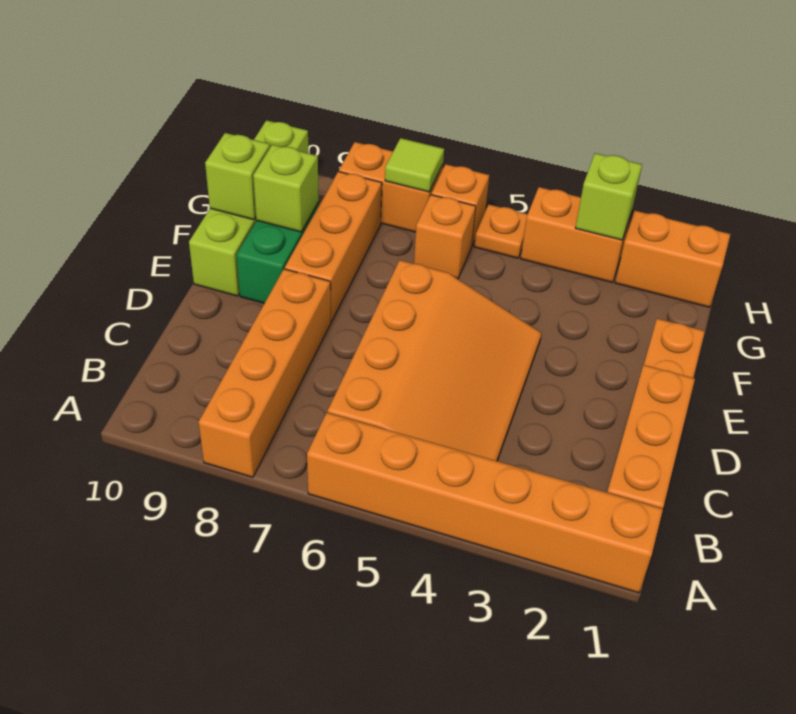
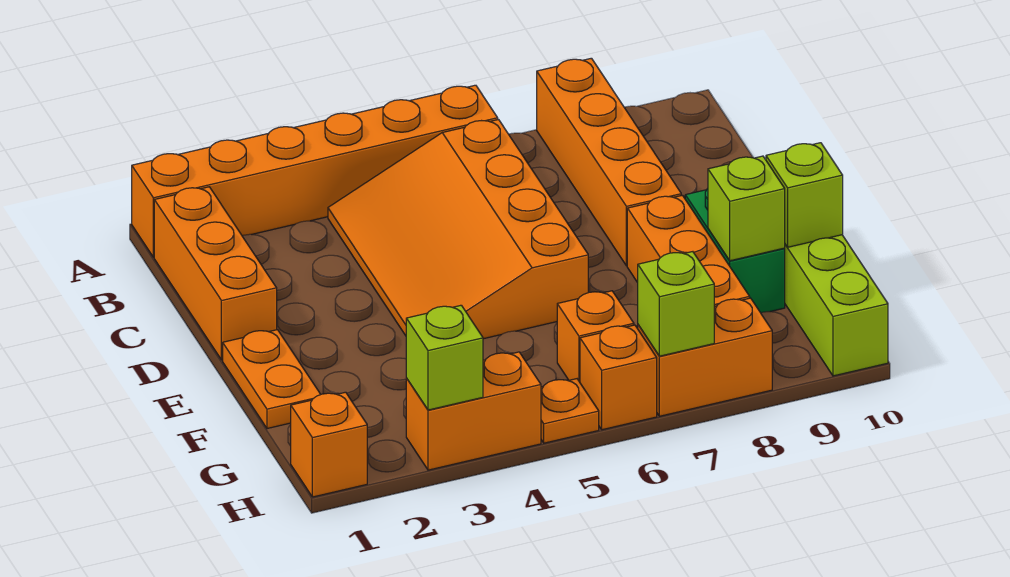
orange 1x2 brick [615,211,730,307] -> orange 1x1 brick [291,392,367,497]
lime 1x1 tile [385,138,444,192] -> lime 1x1 brick [638,252,714,356]

